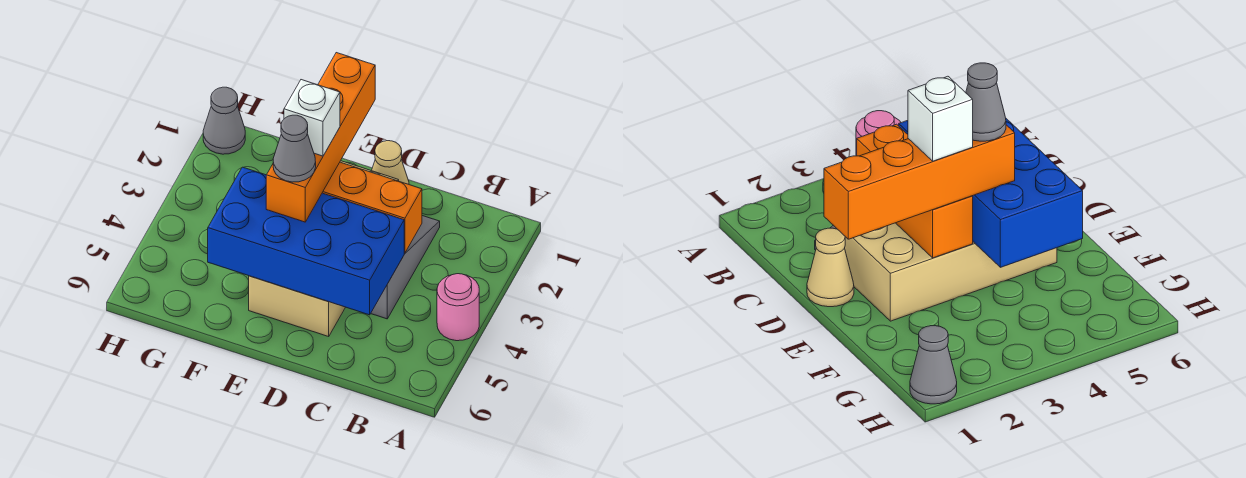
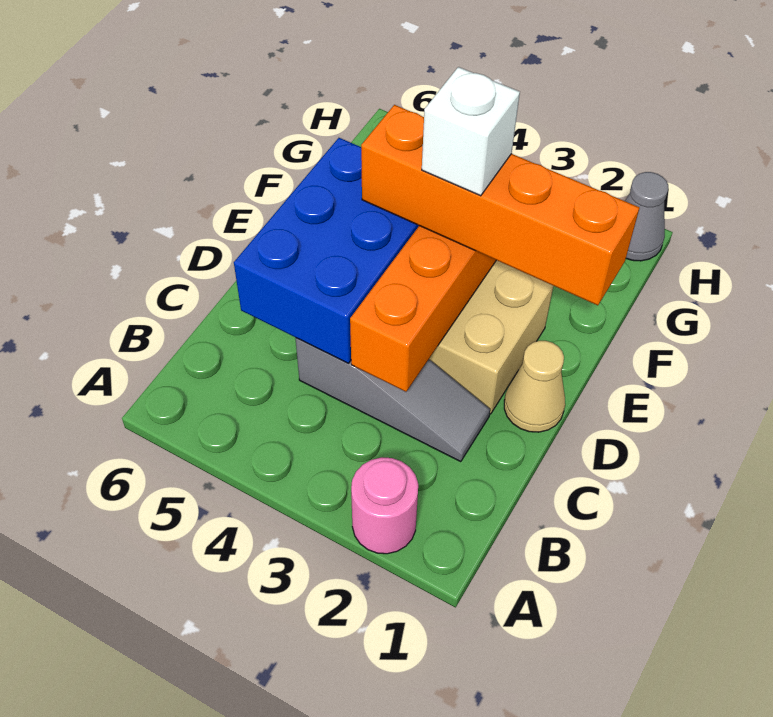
pink 1x1 round brick [437,274,479,341] -> pink 1x1 round brick moved to [351,457,418,554]
blue 2x4 brick [208,167,404,315] -> blue 2x3 brick [234,138,419,363]
grey 1x1 cone [273,115,316,182] -> none

